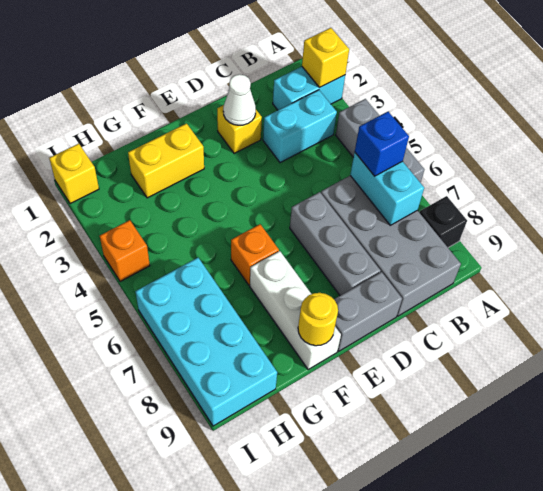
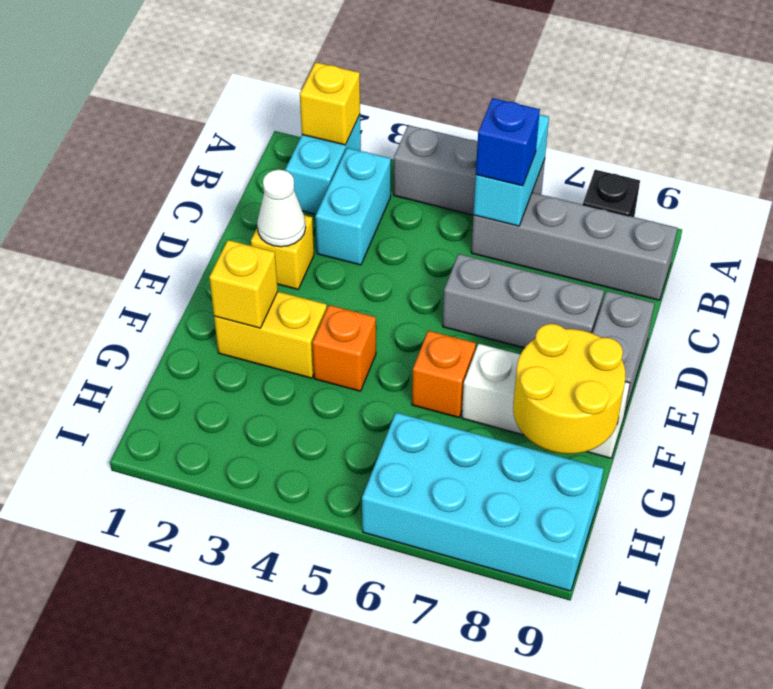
grey 2x4 brick [321,176,461,316] -> grey 1x4 brick [471,193,677,300]
cyan 1x2 brick [350,152,424,225] -> cyan 1x2 brick turned to [473,115,549,226]
yellow 1x2 brick [128,124,204,198] -> yellow 1x2 brick turned to [214,292,327,378]
yellow 1x1 round brick [298,293,338,346] -> yellow 2x2 round brick [513,324,625,454]
yellow 1x1 brick [49,144,99,204] -> yellow 1x1 brick moved to [209,240,278,328]
orange 1x1 brick [100,220,150,282] -> orange 1x1 brick moved to [312,305,376,391]

